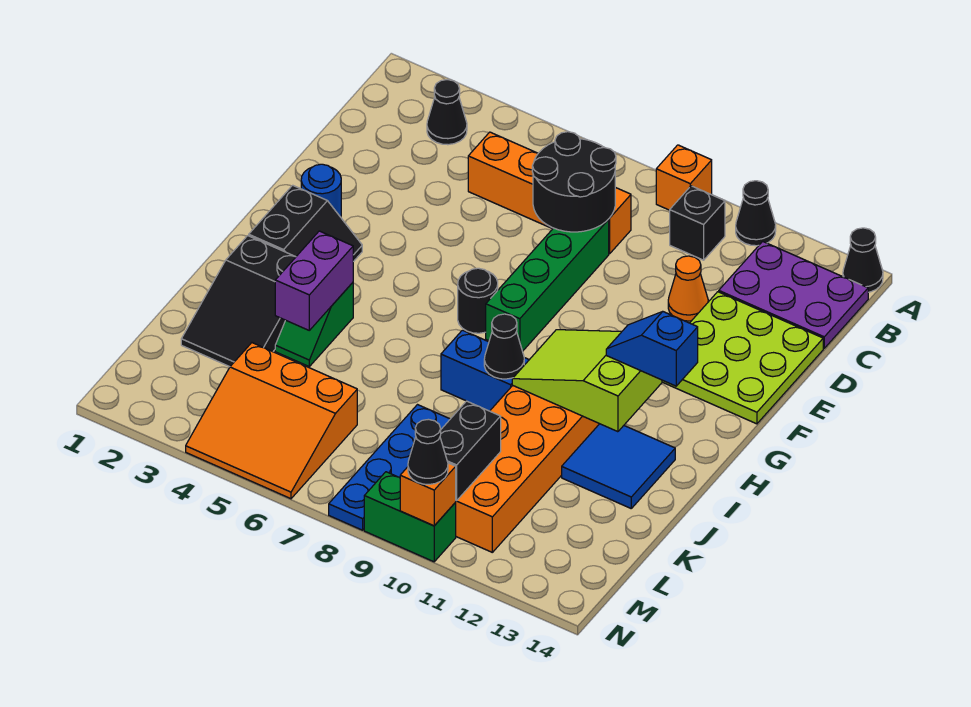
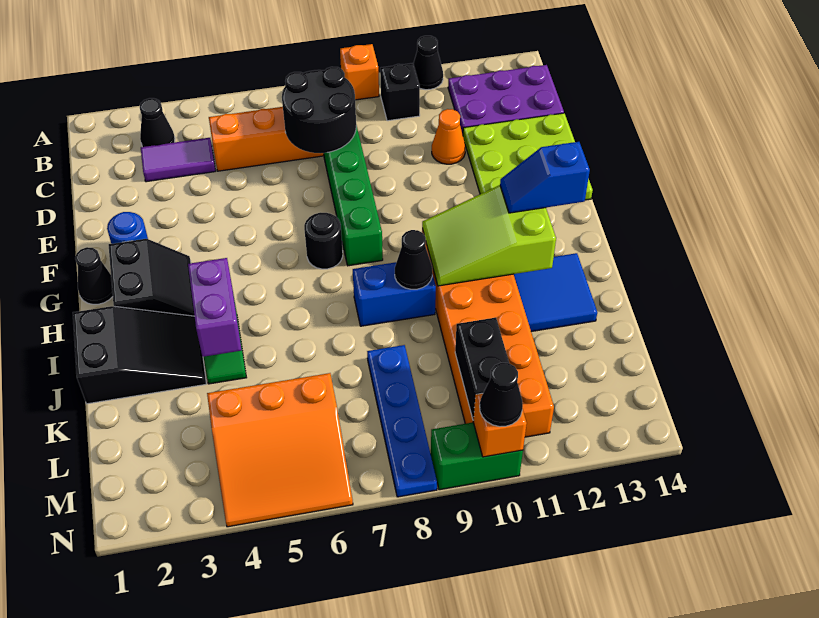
black 1x1 cone [843,228,883,292] -> black 1x1 cone moved to [75,247,113,304]
none -> purple 1x2 tile [141,138,215,182]
black 2x3 slope [181,236,295,367] -> black 2x3 slope turned to [73,306,206,404]

